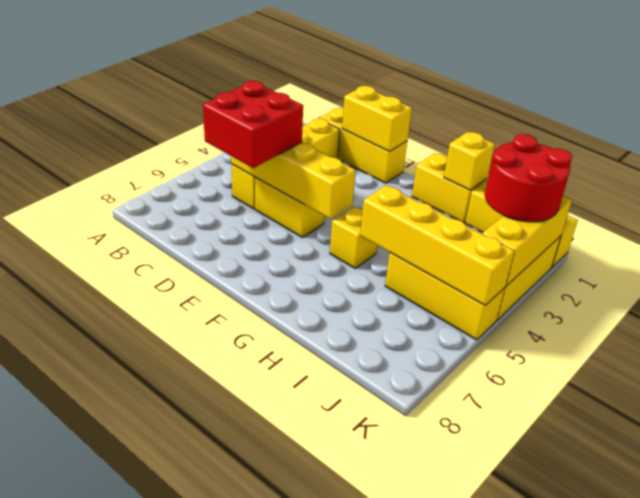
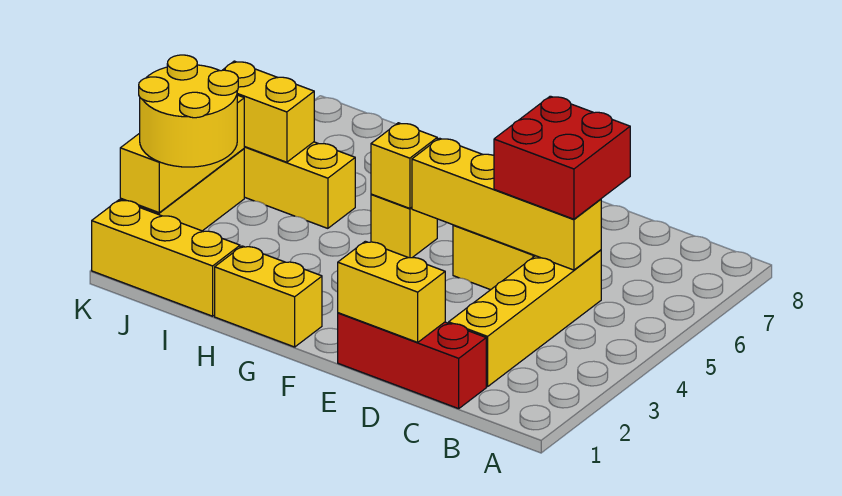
yellow 1x3 brick [319,108,407,183] -> red 1x3 brick [338,313,486,409]
yellow 1x1 brick [444,132,495,190] -> yellow 1x1 brick moved to [371,123,437,208]
yellow 1x4 brick [360,185,515,305] -> yellow 1x2 brick [223,61,314,162]
red 2x2 round brick [485,134,572,222] -> yellow 2x2 round brick [139,55,238,167]

